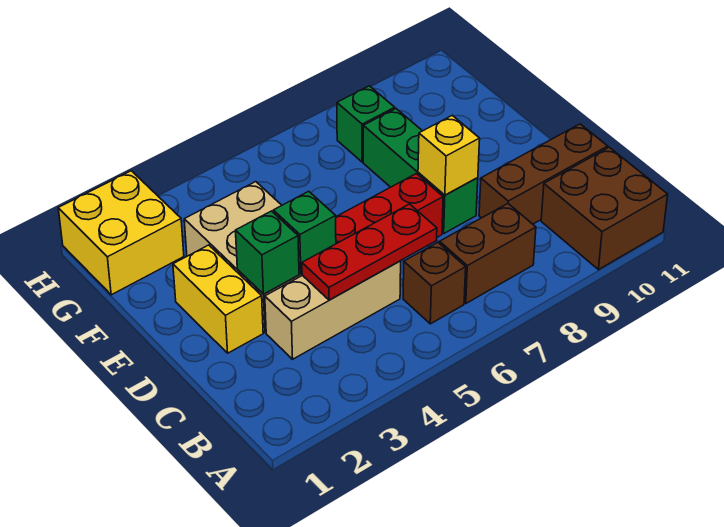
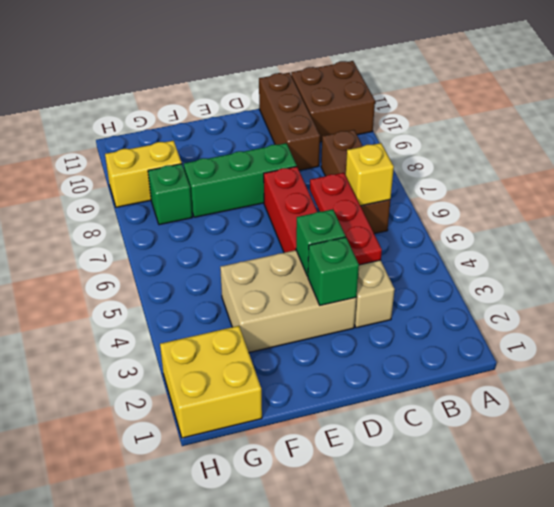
yellow 1x2 brick [173,245,263,353] -> yellow 1x2 brick moved to [105,141,182,207]
yellow 1x1 brick [418,115,480,195] -> yellow 1x1 brick moved to [346,143,394,206]

